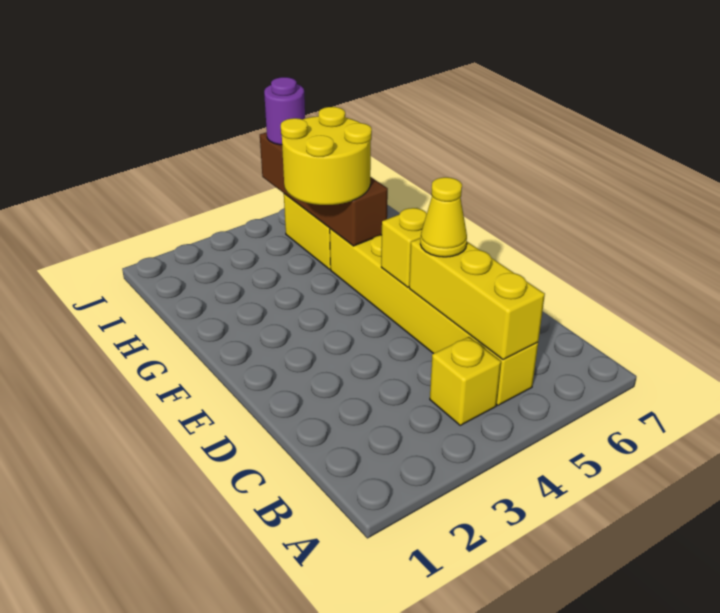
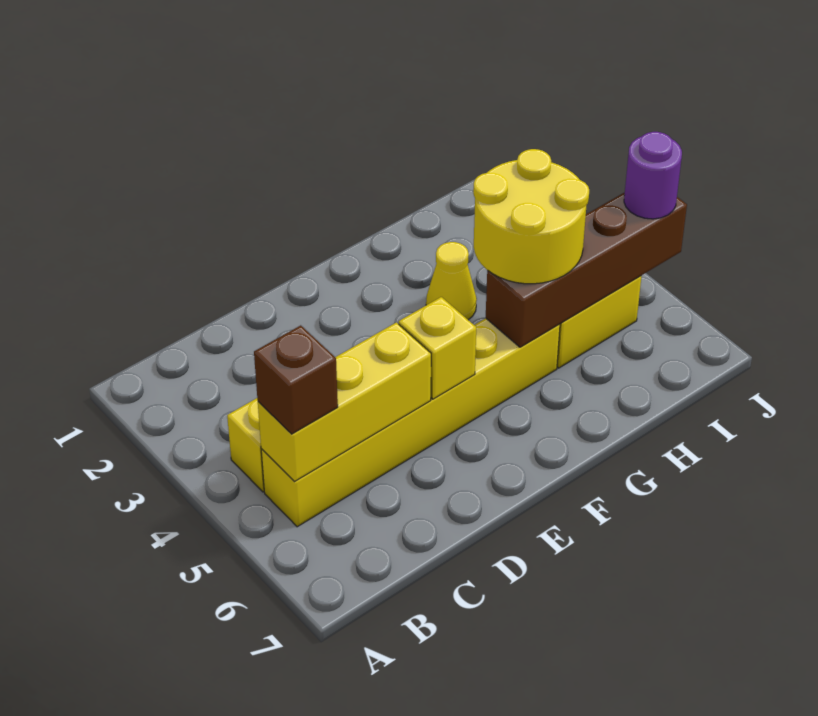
none -> brown 1x1 brick [254,325,338,434]
yellow 1x1 cone [420,177,467,257] -> yellow 1x1 cone moved to [426,242,477,320]

